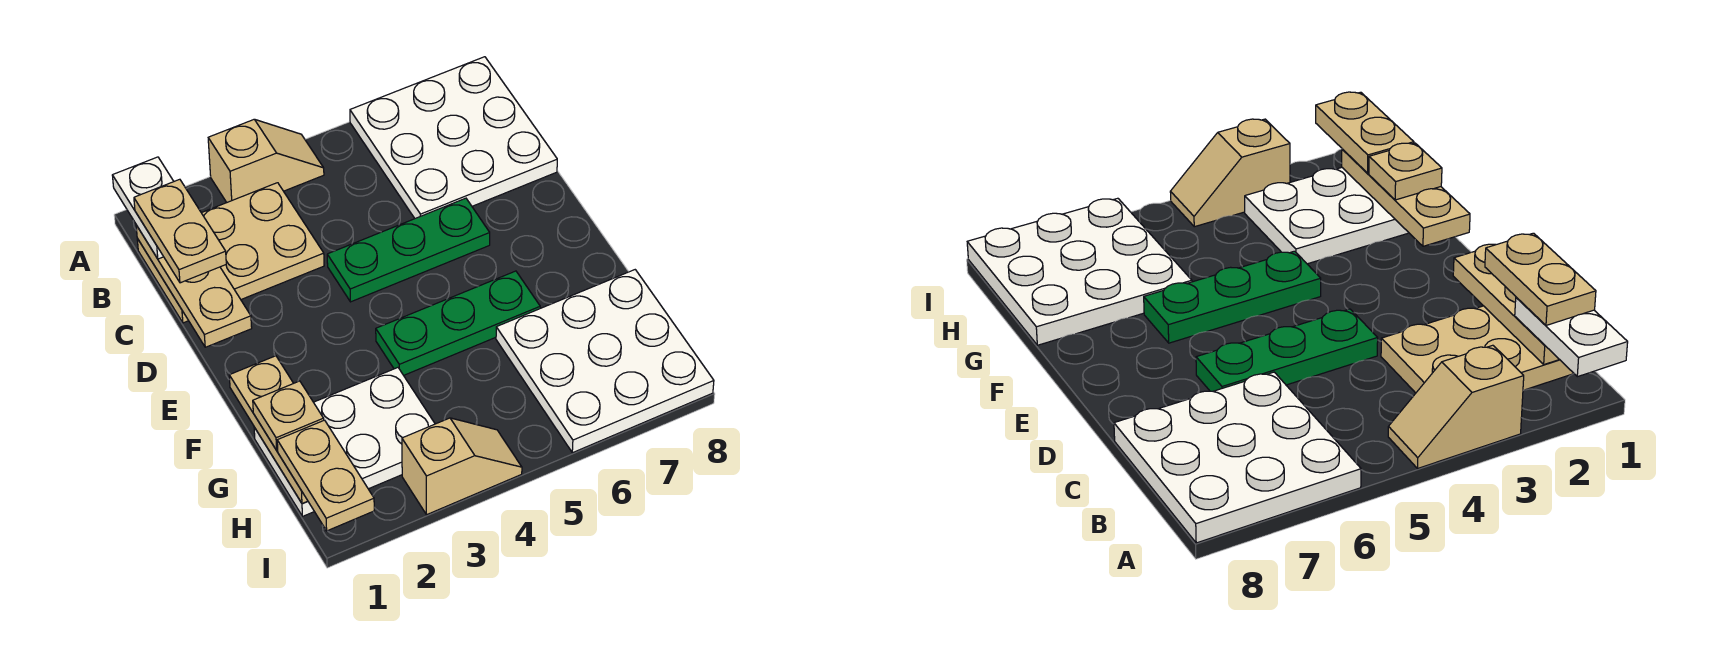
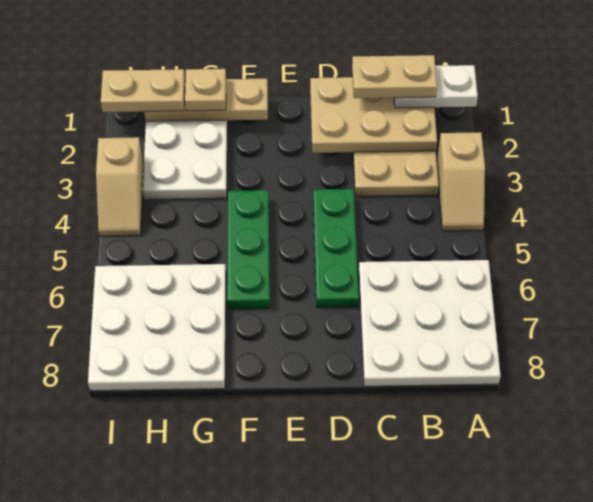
tan 1x3 plate [136,225,252,347] -> tan 2x3 plate [310,77,437,153]

